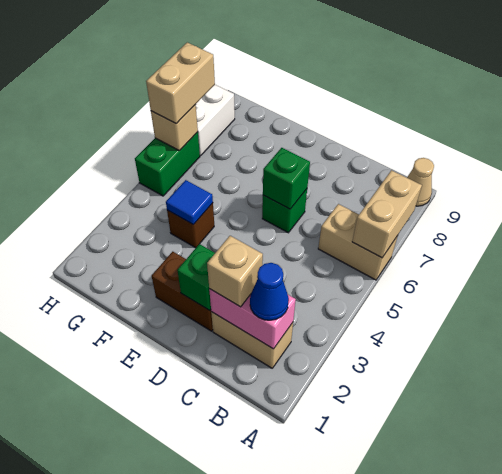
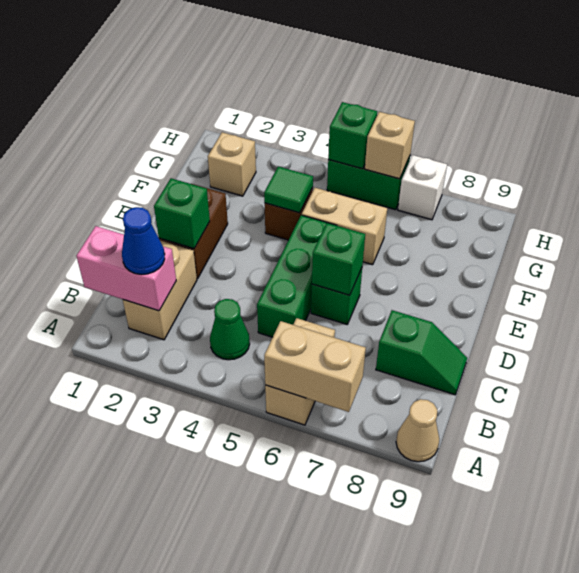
pink 1x2 brick [209,289,296,349] -> pink 1x2 brick turned to [77,226,176,311]
none -> green 1x1 cone [210,299,250,360]
tan 1x1 brick [207,236,263,307] -> tan 1x1 brick moved to [208,132,256,196]
none -> green 1x3 brick [257,215,337,337]
none -> green 1x2 slope [376,310,467,395]
blue 1x1 tile [166,180,213,225] -> green 1x1 tile [264,167,313,213]
none -> green 1x1 brick [328,102,377,169]
tan 1x2 brick [146,42,215,124] -> tan 1x2 brick moved to [302,188,387,265]
white 1x2 brick [195,85,235,155] -> white 1x1 brick [398,155,447,220]

